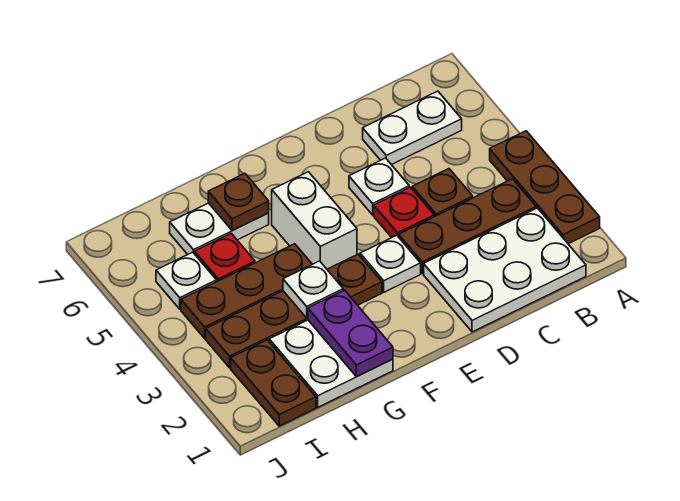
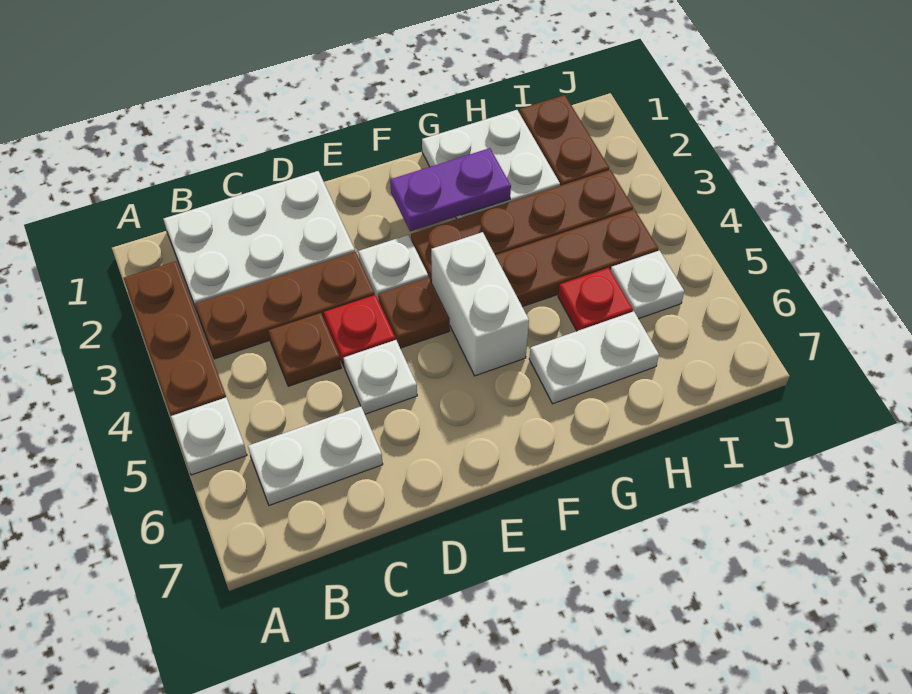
purple 1x2 plate [308,290,393,376] -> purple 1x2 plate turned to [390,148,511,231]
white 1x1 plate [283,261,343,318] -> white 1x1 plate moved to [171,397,247,475]
brown 1x1 plate [208,174,269,231] -> brown 1x1 plate moved to [378,277,450,348]

